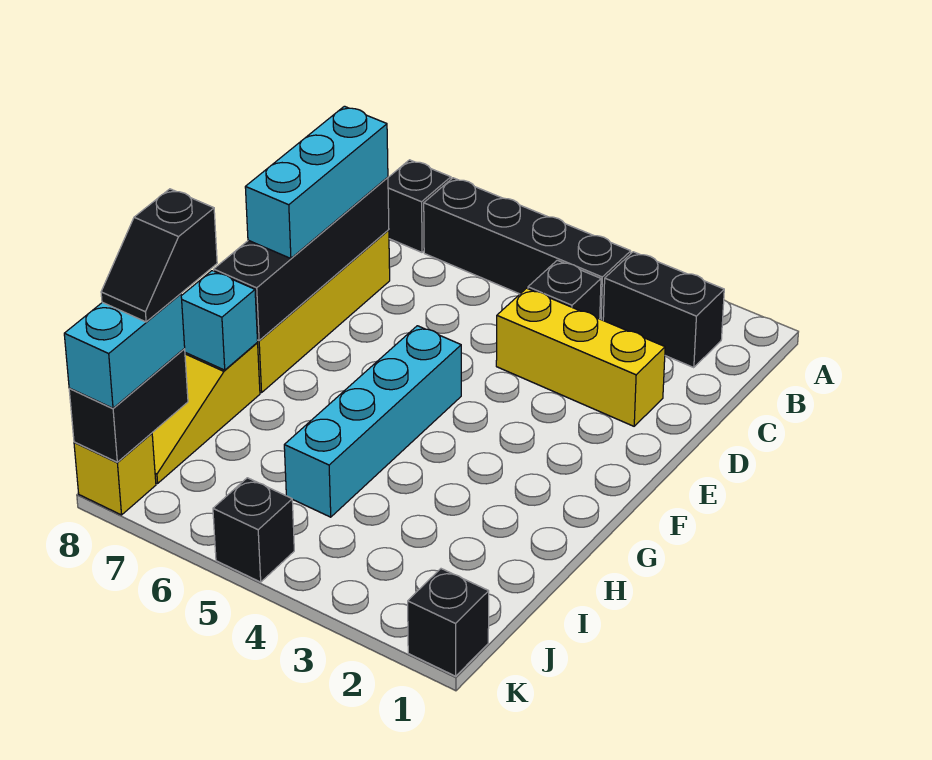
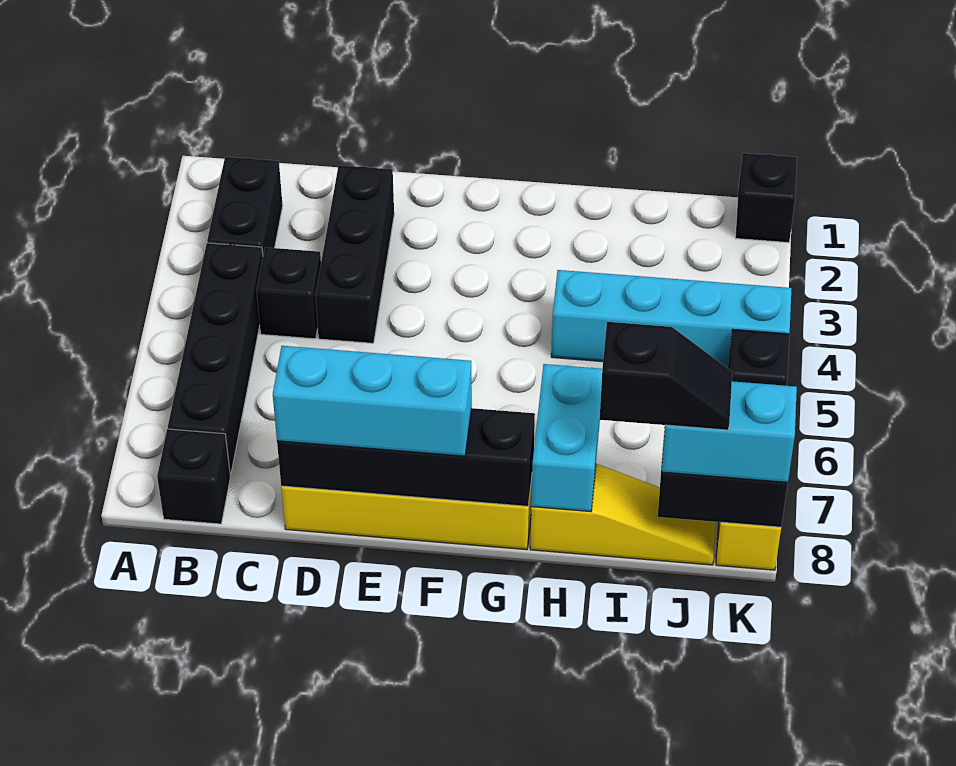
yellow 1x3 brick [496,288,665,426] -> black 1x3 brick [315,165,394,343]
cyan 1x4 brick [284,326,461,517] -> cyan 1x4 brick moved to [551,270,792,368]
cyan 1x1 brick [181,271,258,370] -> cyan 1x2 brick [531,364,602,512]

